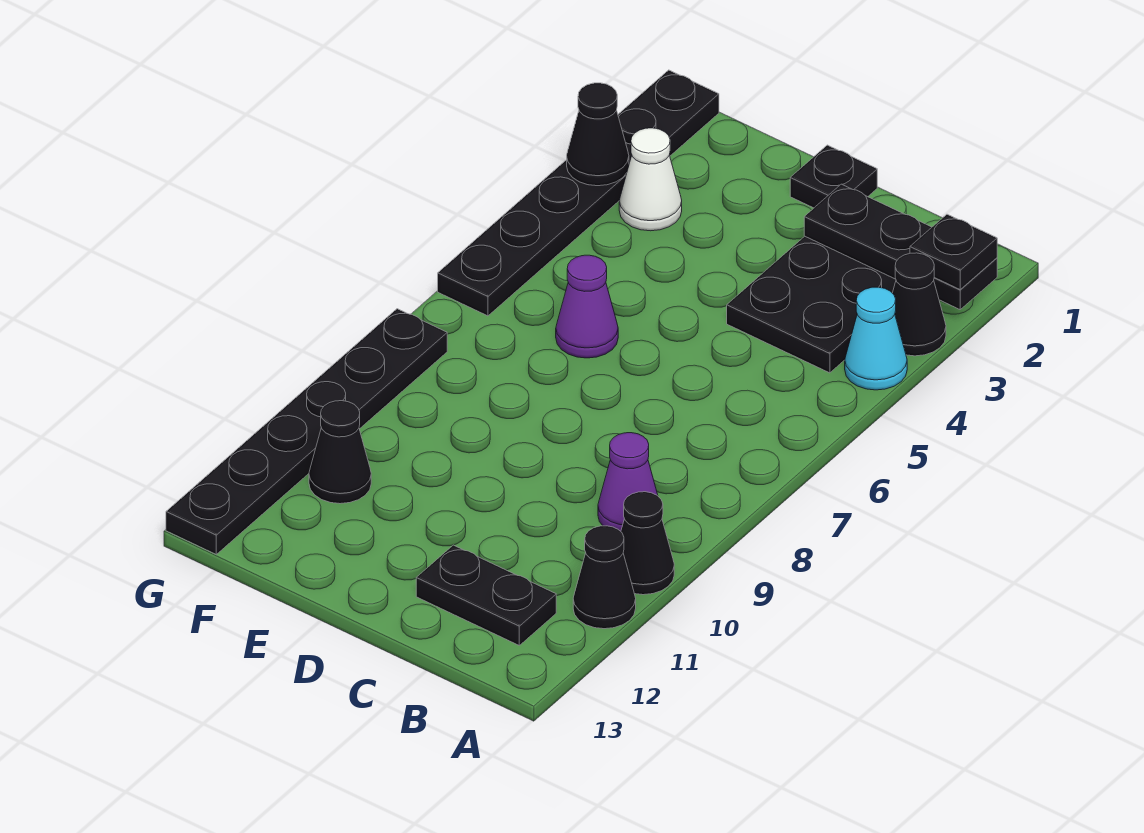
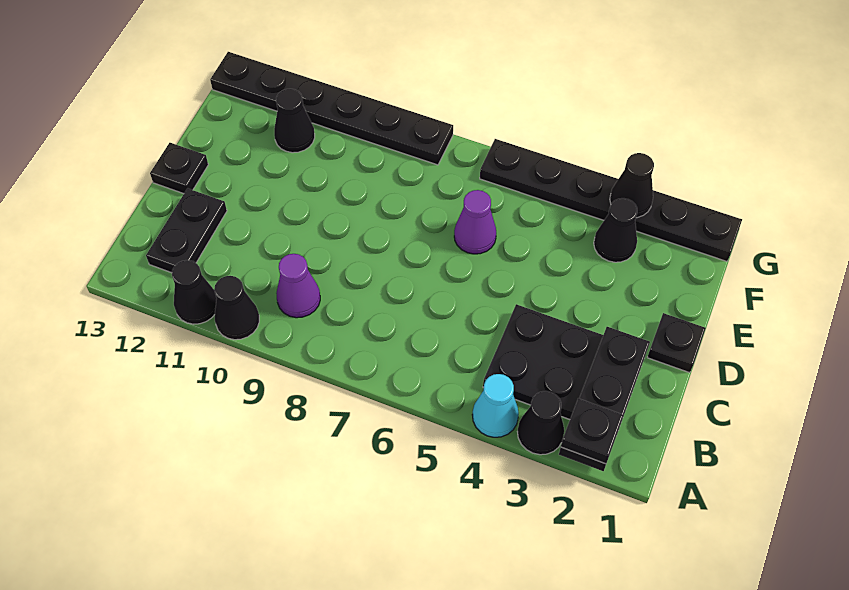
none -> black 1x1 plate [150,143,208,194]
white 1x1 cone [619,128,682,231] -> black 1x1 cone [594,198,637,262]

